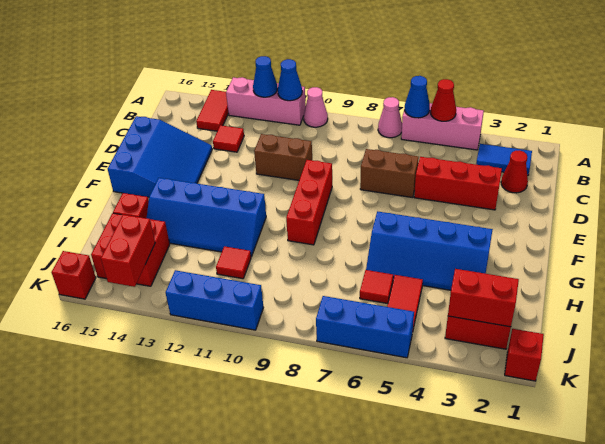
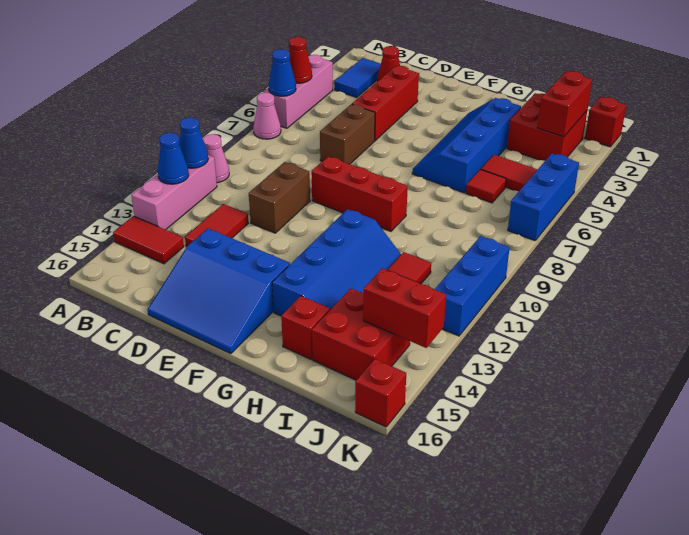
red 1x1 tile [213,125,244,152] -> red 1x2 tile [185,204,248,247]
blue 3x3 slope [108,116,212,197] -> blue 3x3 slope turned to [148,228,290,354]
blue 2x4 slope [366,211,493,290] -> blue 2x4 slope turned to [412,98,521,193]

